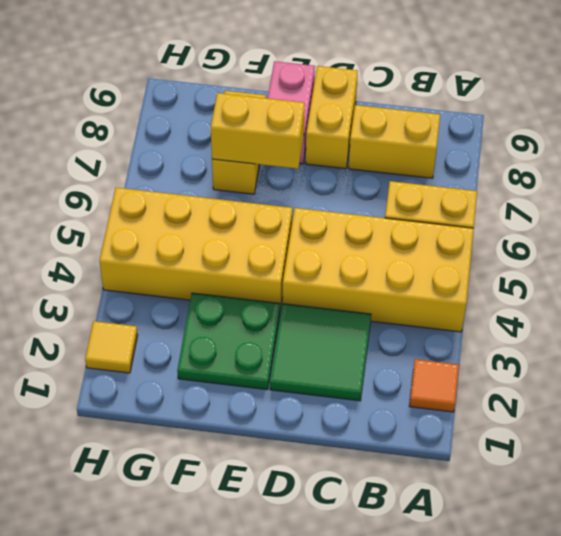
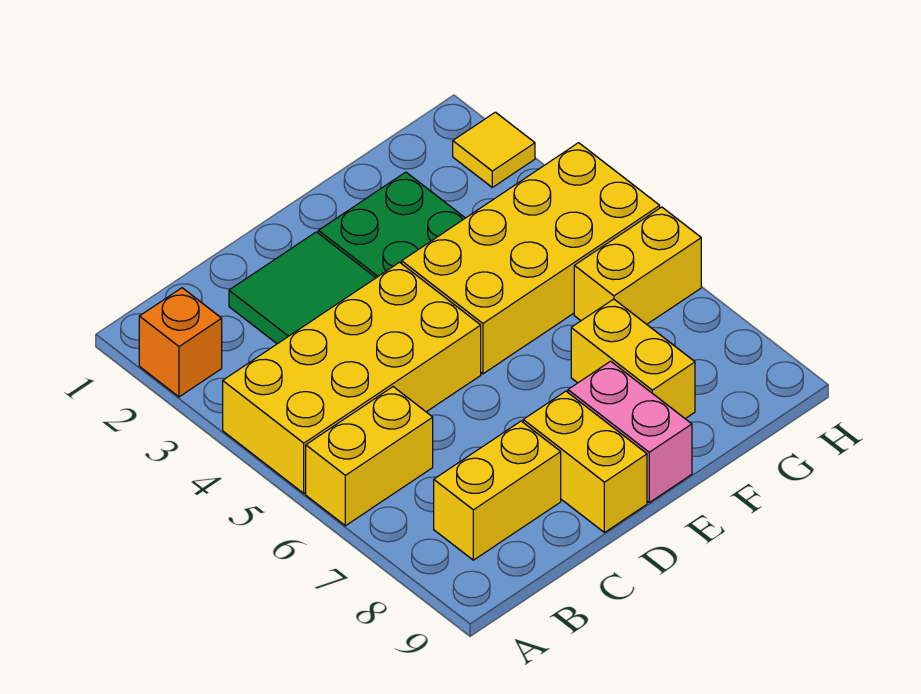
orange 1x1 tile [409,359,459,412] -> orange 1x1 brick [139,288,222,397]
yellow 1x2 brick [211,93,305,169] -> yellow 1x2 brick moved to [574,207,701,324]

